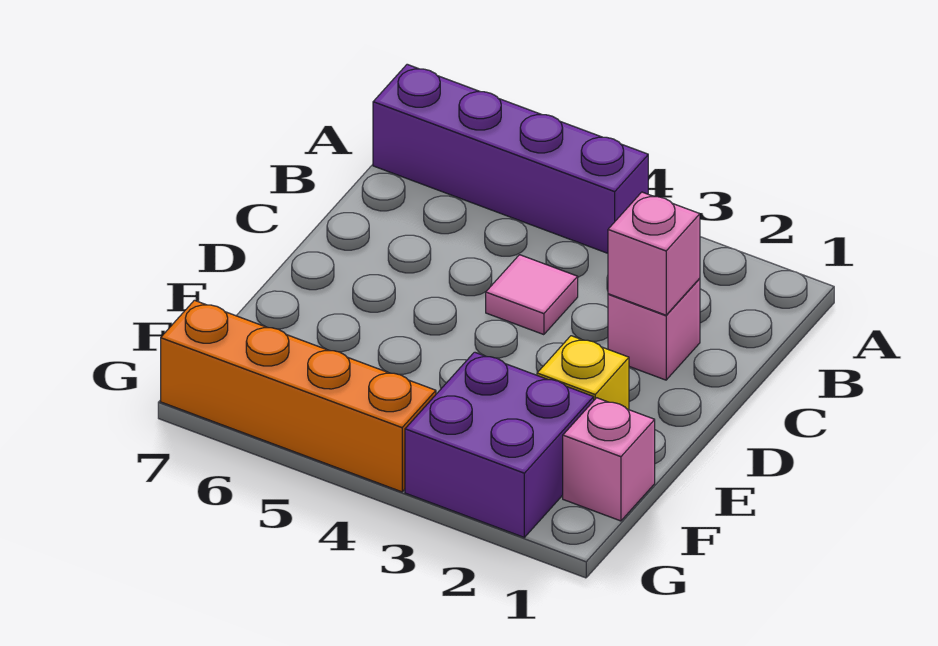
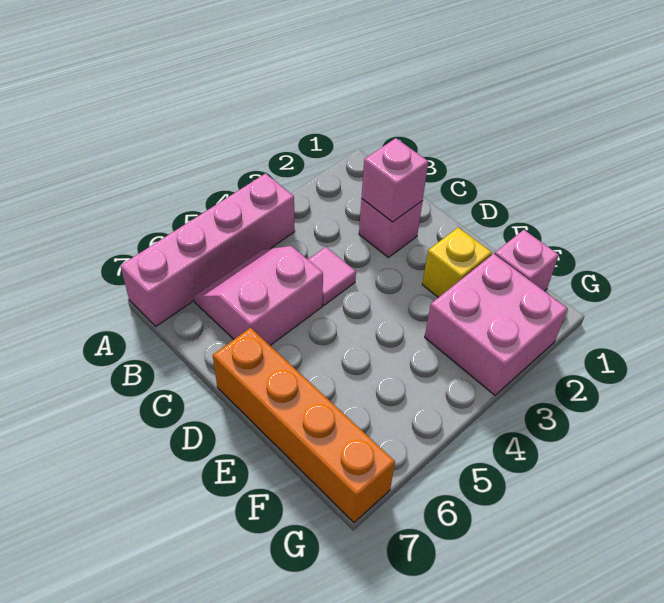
purple 1x4 brick [373,64,648,253] -> pink 1x4 brick [120,173,295,326]
none -> pink 2x2 slope [194,246,323,345]
purple 2x2 brick [405,352,594,537] -> pink 2x2 brick [425,254,568,395]
orange 1x4 brick [161,300,436,492] -> orange 1x4 brick turned to [213,328,395,522]

